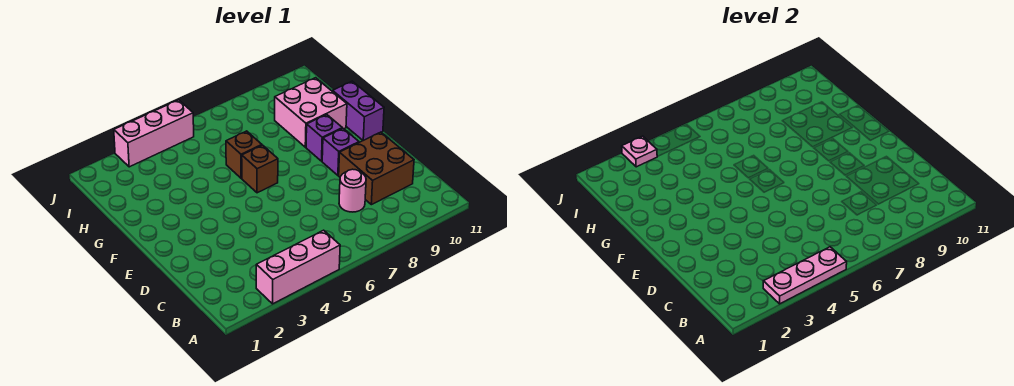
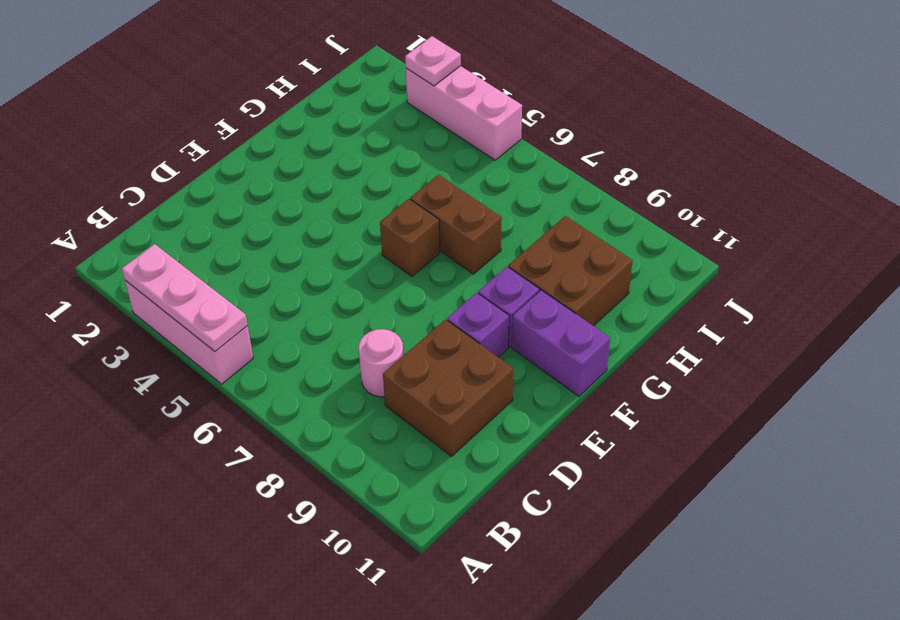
purple 1x2 brick [333,81,384,140] -> purple 1x2 brick turned to [512,290,610,396]
brown 1x1 brick [226,131,262,178] -> brown 1x2 brick [410,175,502,274]
pink 2x2 brick [275,78,347,147] -> brown 2x2 brick [508,216,633,326]

